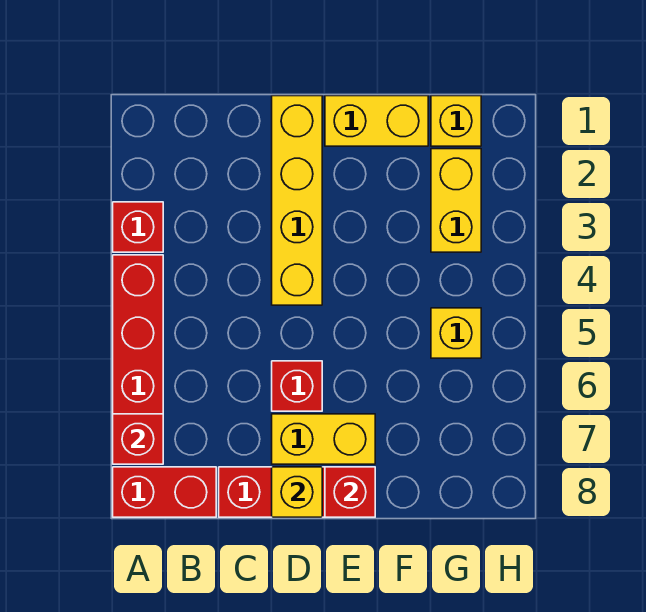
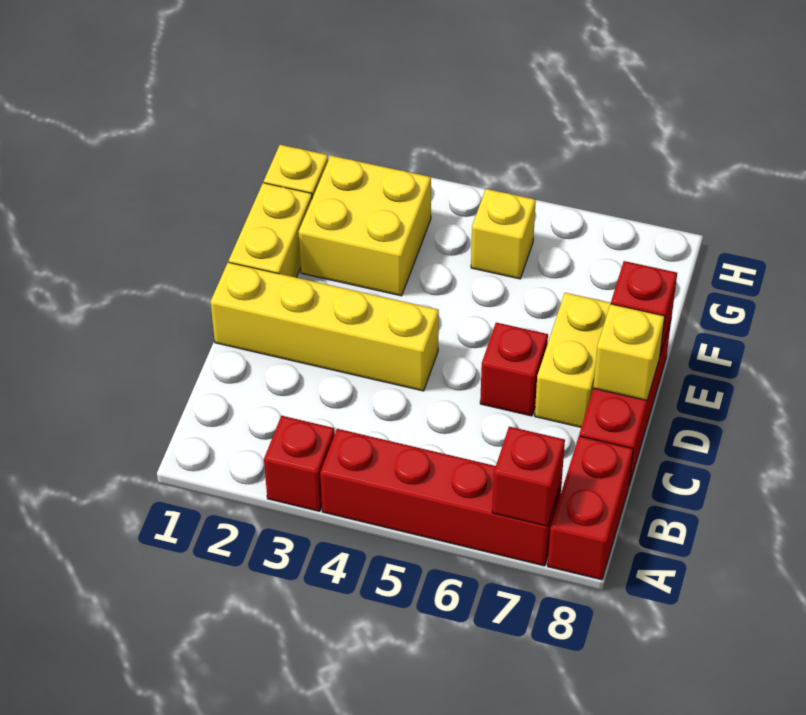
yellow 1x2 brick [431,149,481,252] -> yellow 2x2 brick [299,156,431,296]

